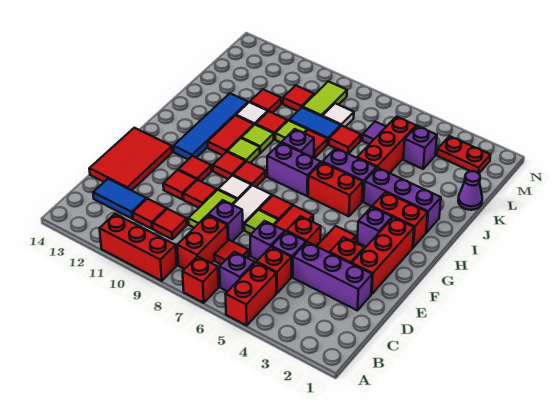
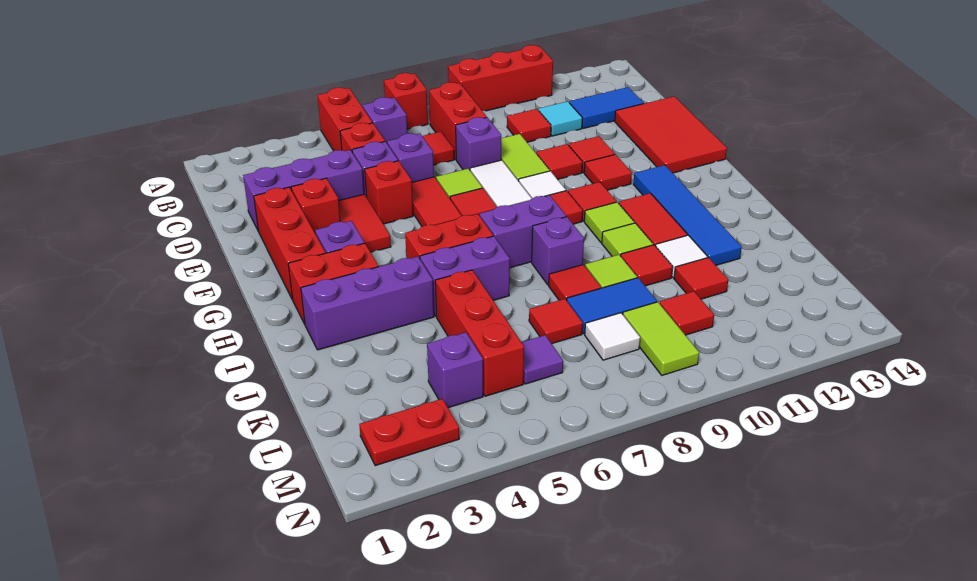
red 1x1 tile [133,199,166,229] -> cyan 1x1 tile [538,101,582,136]
purple 1x1 cone [458,171,482,210] -> none

